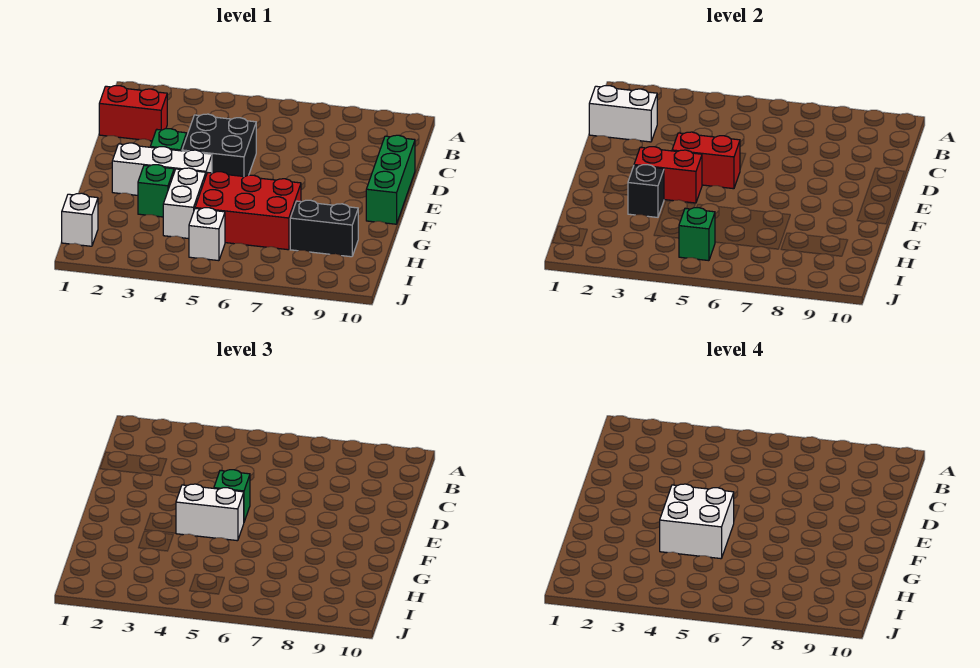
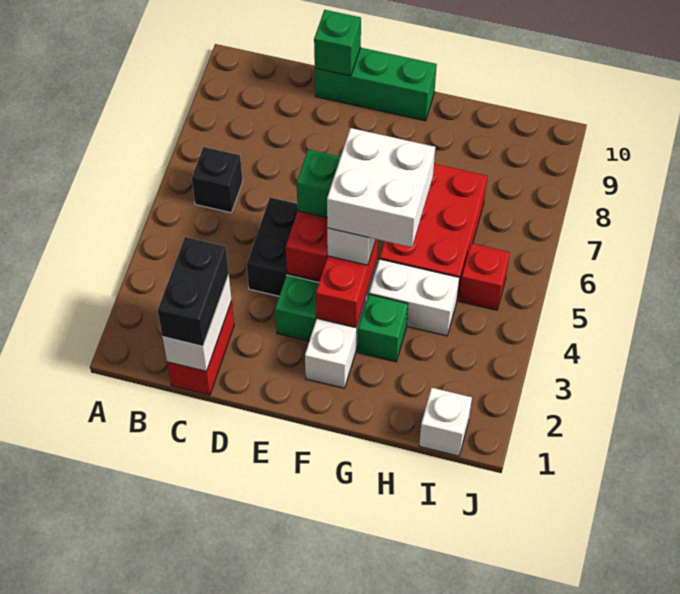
black 1x1 brick [628,165,664,217] -> black 1x1 brick moved to [192,147,243,213]
black 1x2 brick [290,200,358,257] -> black 1x2 brick moved to [158,237,229,346]
white 1x1 brick [189,208,225,261] -> red 1x1 brick [459,243,510,310]
green 1x1 brick [679,208,715,261] -> green 1x1 brick moved to [314,10,361,76]

